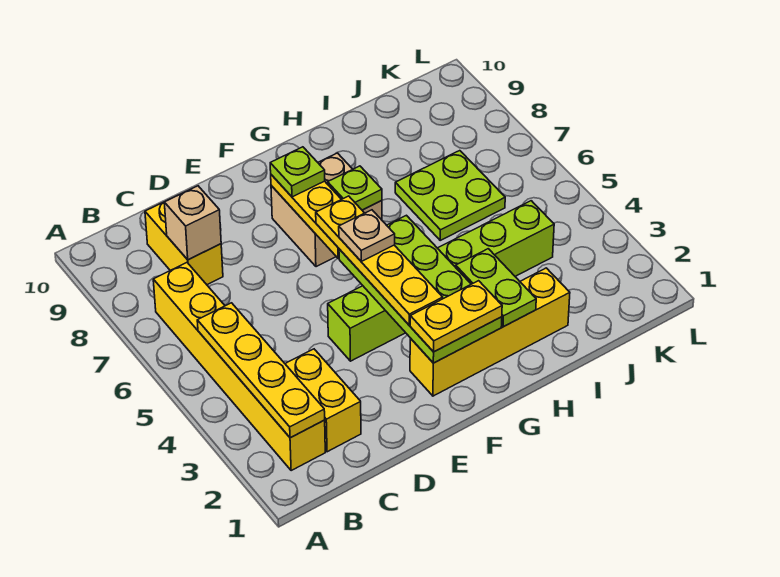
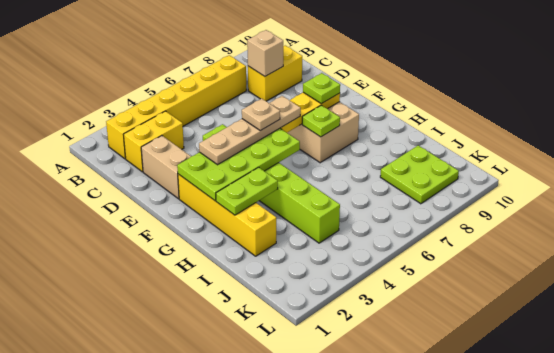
yellow 1x4 plate [197,303,325,438] -> none
none -> tan 1x2 brick [141,136,191,199]
yellow 1x2 plate [410,281,502,352] -> none
yellow 1x4 plate [316,196,443,325] -> tan 1x4 plate [199,96,301,165]
lime 2x2 plate [395,151,505,240] -> lime 2x2 plate moved to [380,145,459,204]

